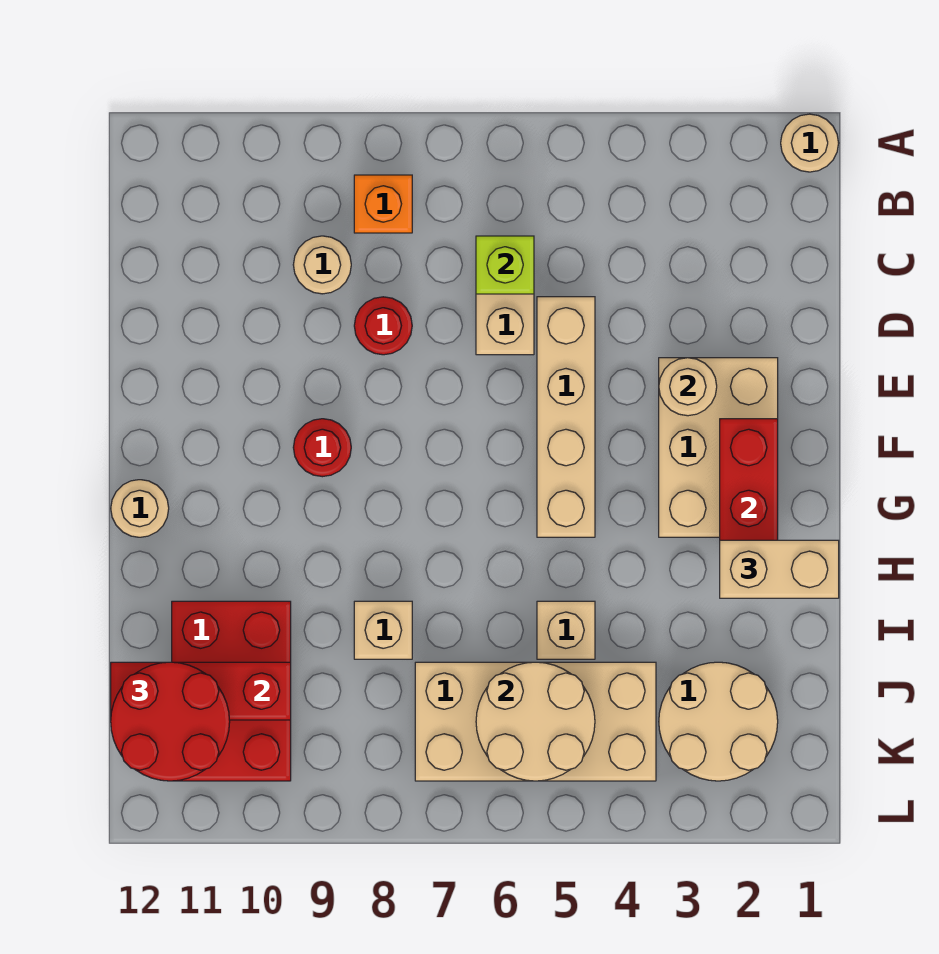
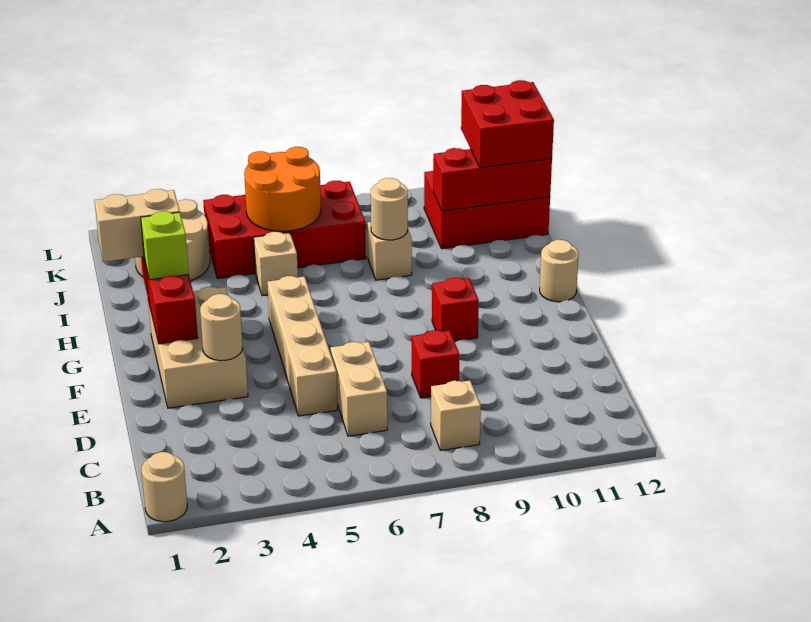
orange 1x1 brick [354,175,412,233] -> tan 1x1 brick [431,381,481,450]
lime 1x1 brick [476,236,534,294] -> lime 1x1 brick moved to [141,211,189,280]
tan 1x1 round brick [293,236,351,294] -> tan 1x1 round brick moved to [371,178,408,240]
red 1x1 round brick [354,297,412,355] -> red 1x1 brick [412,330,459,398]
red 1x1 round brick [293,419,351,477] -> red 1x1 brick [432,278,479,341]
red 2x3 brick [172,601,291,781] -> red 2x3 brick turned to [424,171,550,249]
tan 2x4 brick [415,662,656,781] -> red 2x4 brick [203,181,366,279]
tan 2x2 round brick [476,662,595,781] -> orange 2x2 round brick [244,147,321,231]
red 2x2 round brick [111,662,230,781] -> red 2x2 brick [461,80,554,168]

